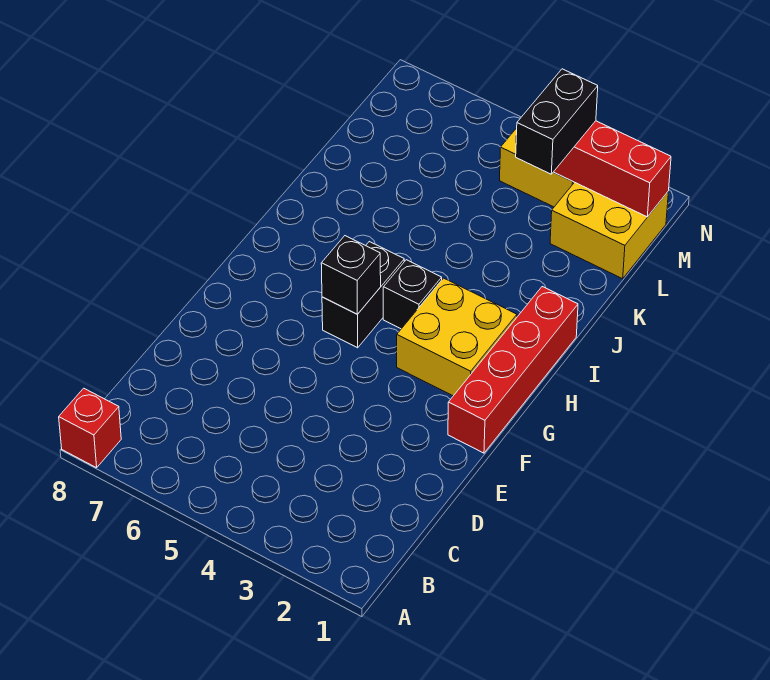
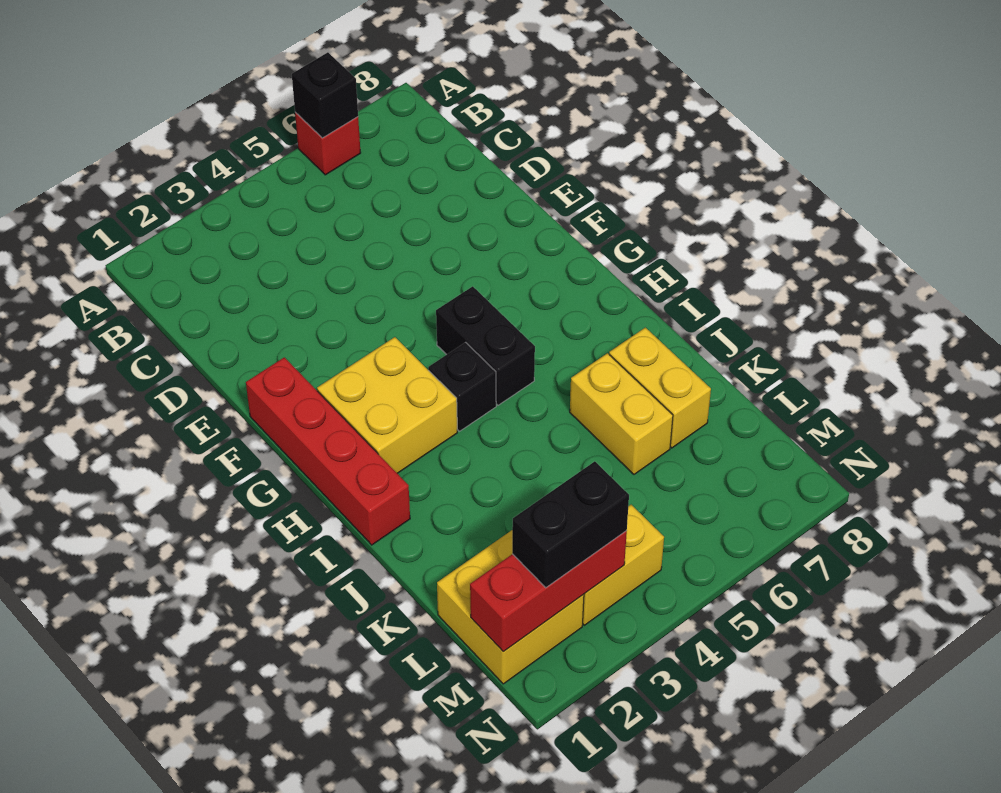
red 1x1 brick [59,388,121,468] -> red 1x1 brick moved to [295,112,361,175]
black 1x1 brick [321,236,381,314] -> black 1x1 brick moved to [292,52,358,138]
none -> yellow 1x2 brick [570,353,673,474]
none -> yellow 1x2 brick [609,328,711,448]
black 1x2 brick [516,69,598,174] -> black 1x2 brick turned to [512,461,629,588]

